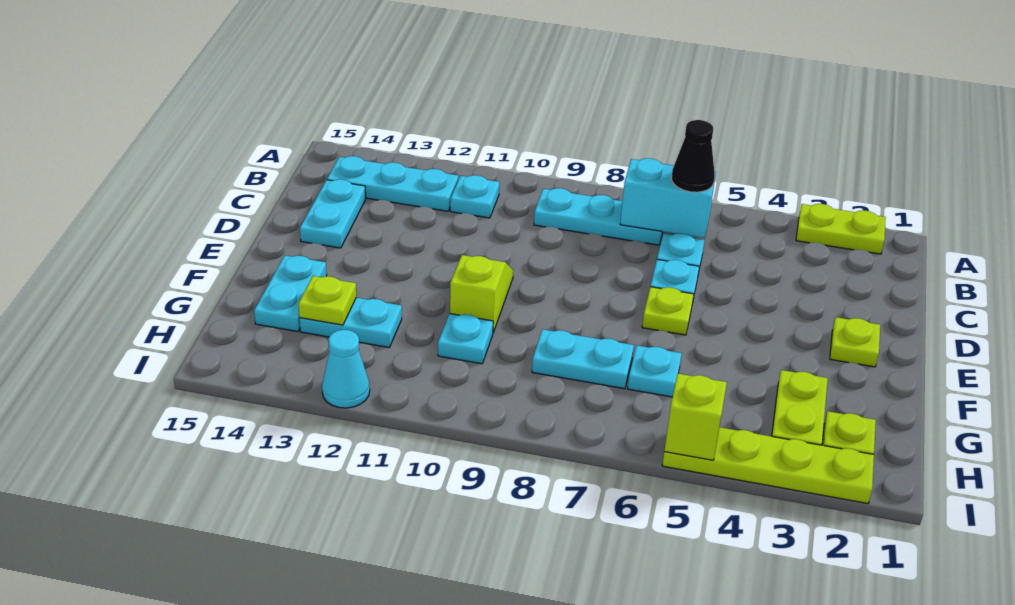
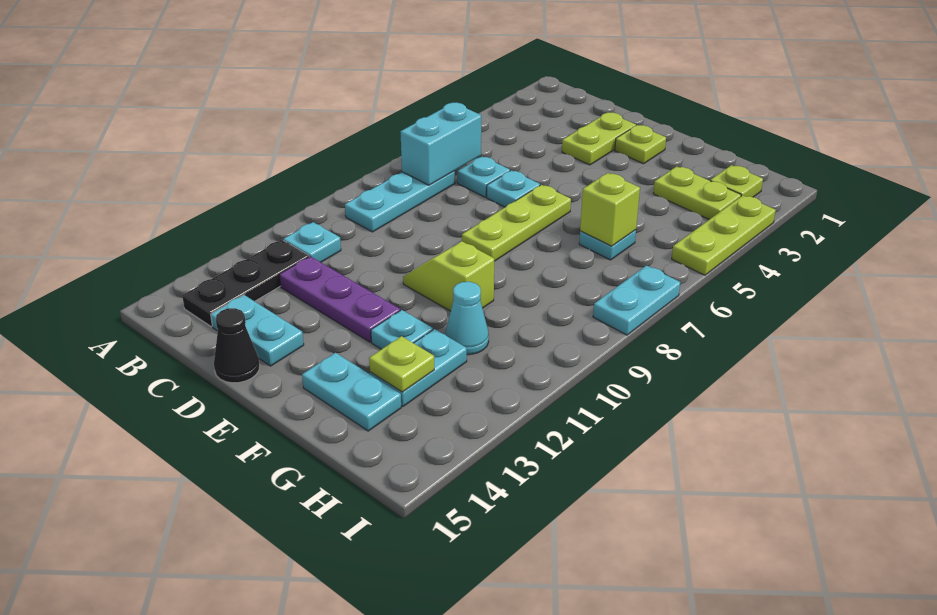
lime 1x2 plate [796,204,886,254] -> lime 1x2 plate moved to [562,113,636,165]
black 1x1 cone [672,120,715,192] -> black 1x1 cone moved to [214,308,260,383]
cyan 1x3 plate [327,156,458,211] -> black 1x3 plate [182,240,309,327]
none -> purple 1x3 plate [279,256,400,342]
lime 1x1 plate [642,287,694,335] -> lime 1x3 plate [462,185,571,261]
cyan 1x2 plate [532,329,634,389] -> cyan 1x2 plate moved to [593,266,680,335]
cyan 1x1 plate [438,314,493,364] -> cyan 1x1 plate moved to [371,310,433,349]
lime 1x4 plate [662,427,874,504] -> lime 1x3 plate [672,195,776,275]
lime 1x1 brick [664,374,727,460] -> lime 1x1 brick moved to [580,173,640,246]
cyan 1x1 cone [322,330,370,408] -> cyan 1x1 cone moved to [445,282,489,355]

